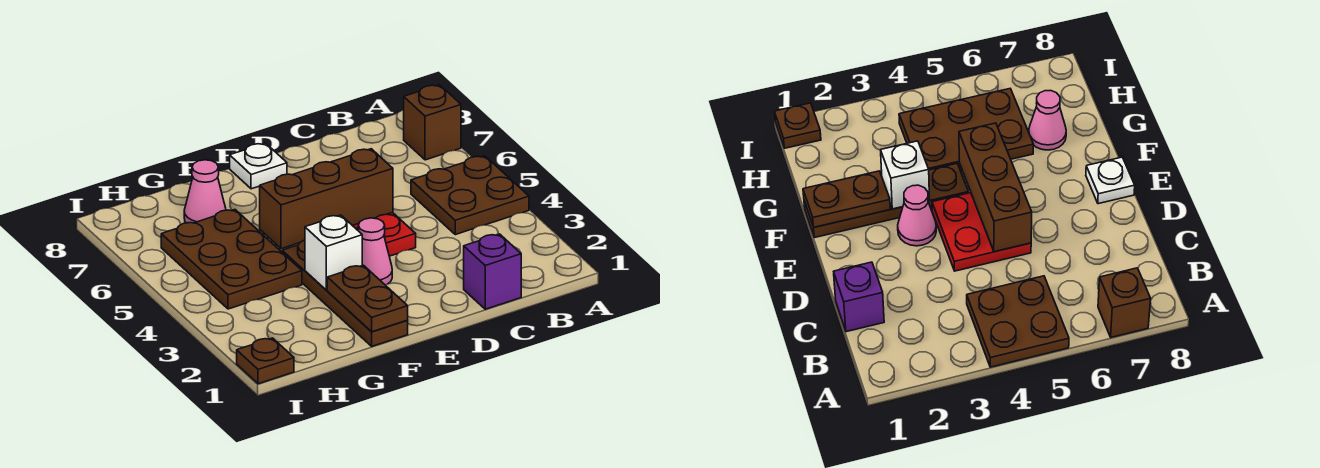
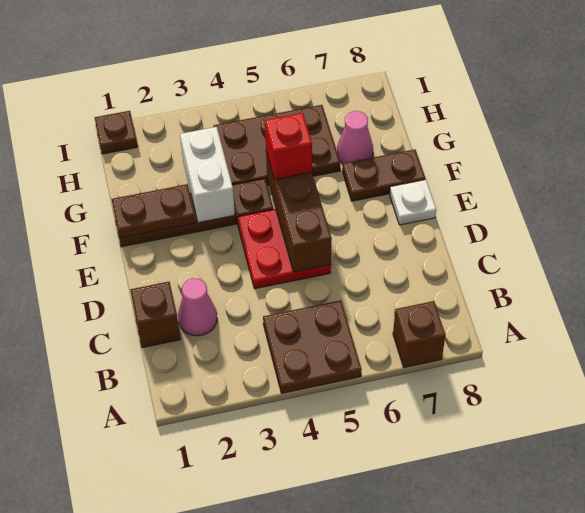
purple 1x1 brick [464,234,521,309] -> brown 1x1 brick [131,282,180,348]
pink 1x1 cone [358,218,392,285] -> pink 1x1 cone moved to [178,278,217,336]
white 1x1 brick [305,215,362,290] -> white 1x2 brick [180,127,235,223]
none -> red 1x1 brick [265,113,312,180]
none -> brown 1x2 plate [342,149,426,201]

